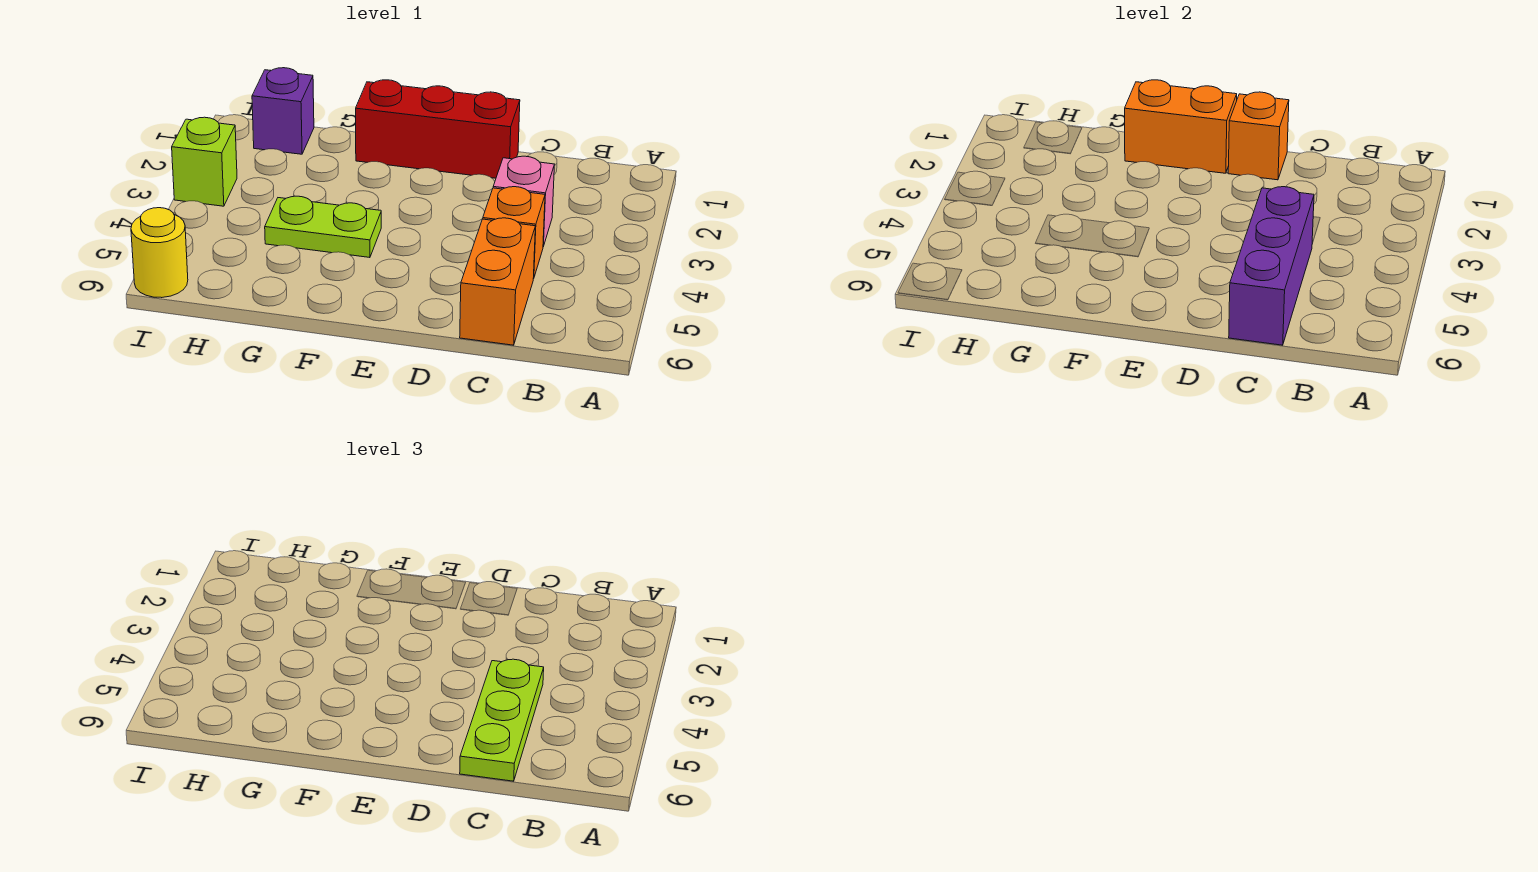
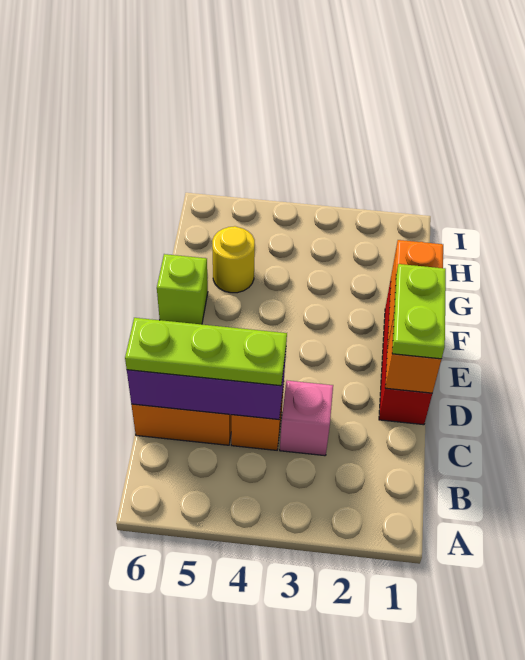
lime 1x2 plate [265,196,381,258] -> lime 1x2 plate moved to [392,264,446,359]
purple 1x1 brick [252,68,314,154] -> none
lime 1x1 brick [172,117,237,206] -> lime 1x1 brick moved to [157,254,208,324]
yellow 1x1 round brick [131,208,188,298] -> yellow 1x1 round brick moved to [212,226,255,293]

